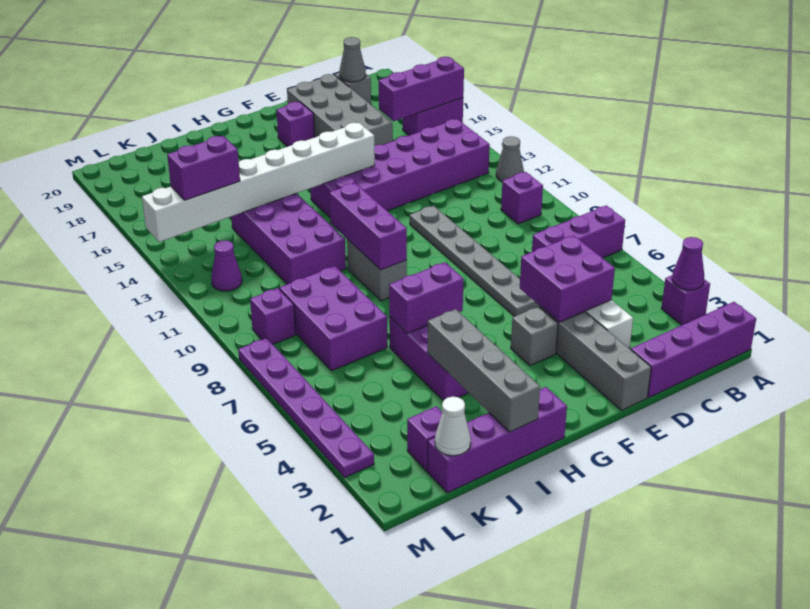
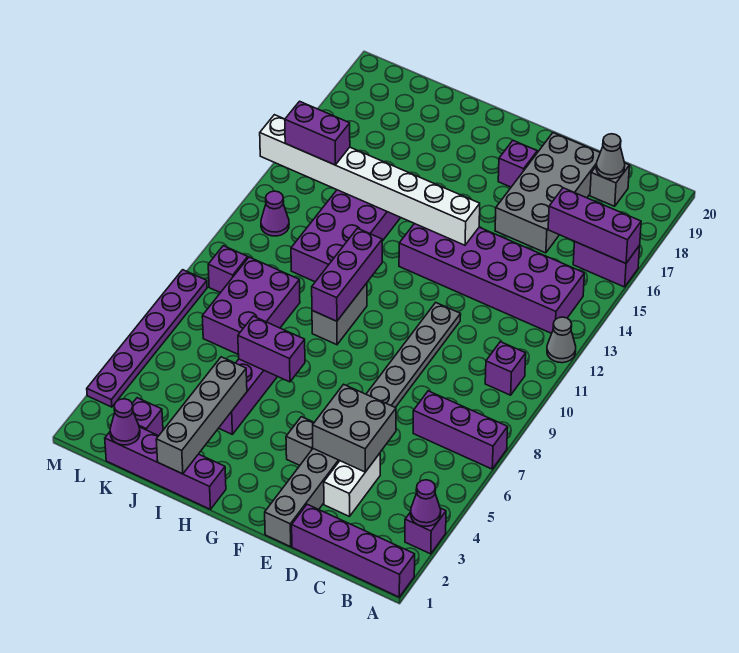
purple 2x2 brick [520,235,615,322] -> grey 2x2 brick [313,384,396,472]
white 1x1 cone [435,397,471,456] -> purple 1x1 cone [110,399,140,445]

